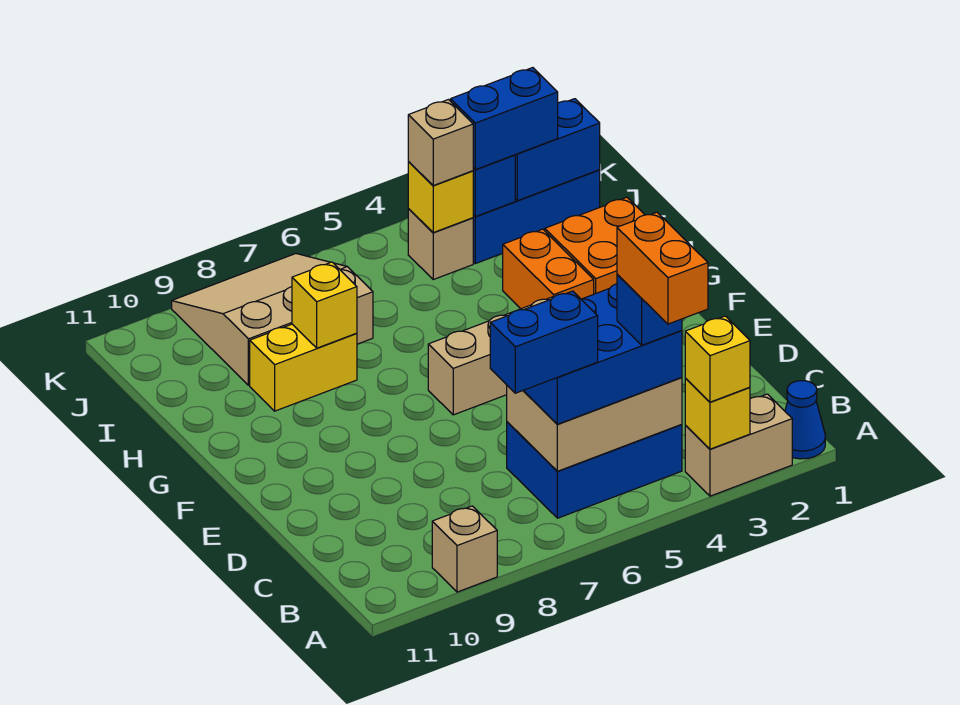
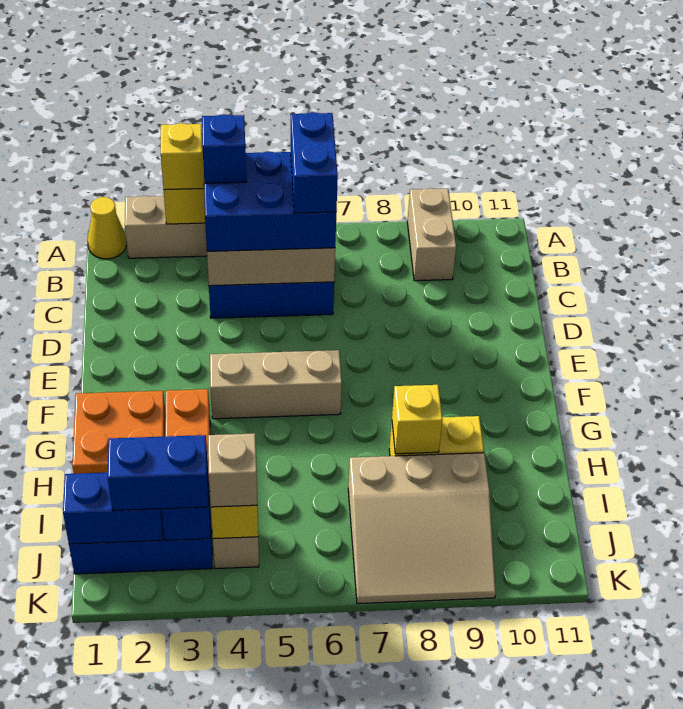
blue 1x1 cone [785,381,825,459] -> yellow 1x1 cone [87,197,127,259]
orange 1x2 brick [617,212,708,324] -> none
tan 1x1 brick [432,506,497,592] -> tan 1x2 brick [407,188,456,281]
blue 1x2 brick [490,291,598,393] -> blue 1x2 brick turned to [291,112,338,213]

